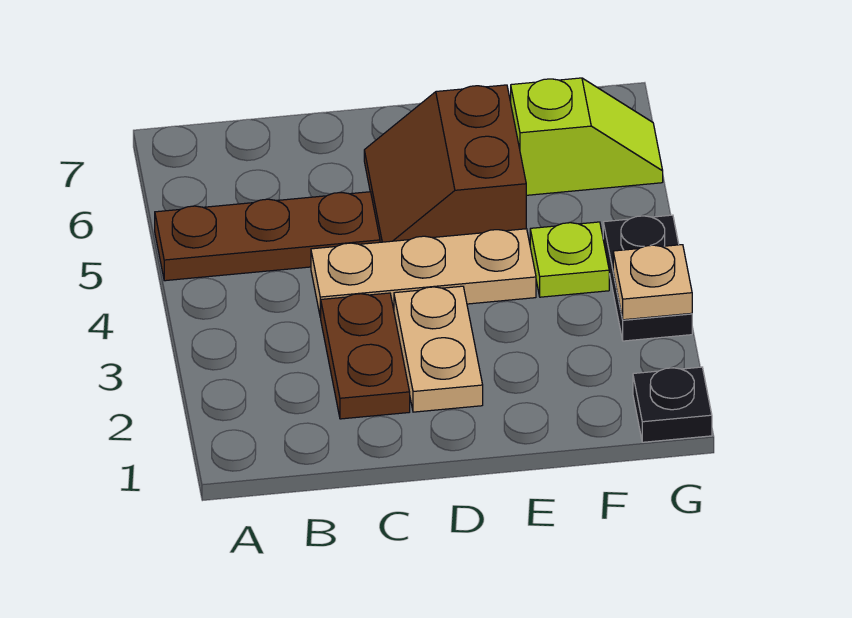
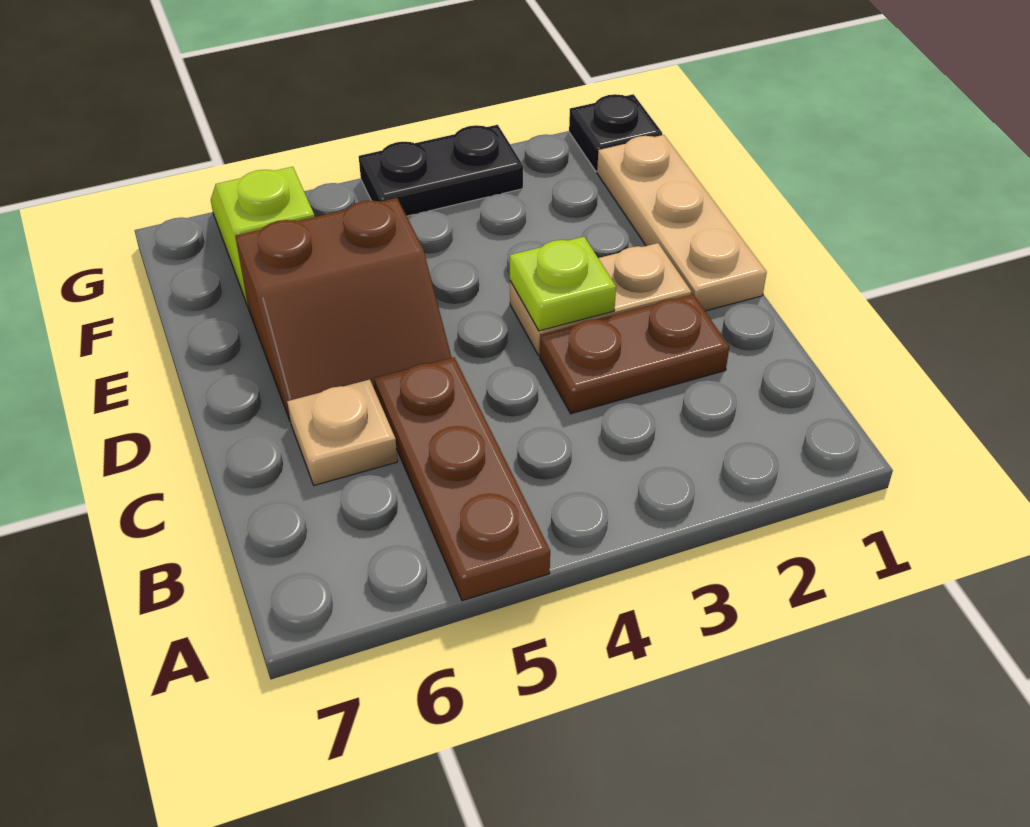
tan 1x3 plate [311,229,536,317] -> tan 1x3 plate moved to [597,135,767,311]
lime 1x1 plate [530,222,609,297] -> lime 1x1 plate moved to [510,237,616,331]
tan 1x1 plate [613,245,692,320] -> tan 1x1 plate moved to [287,380,398,485]

